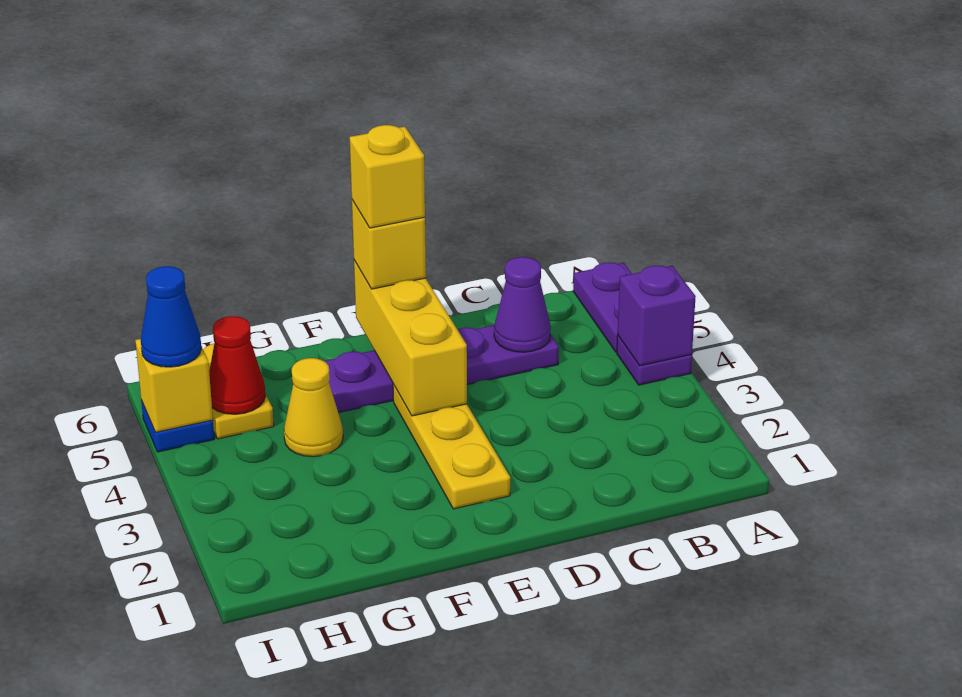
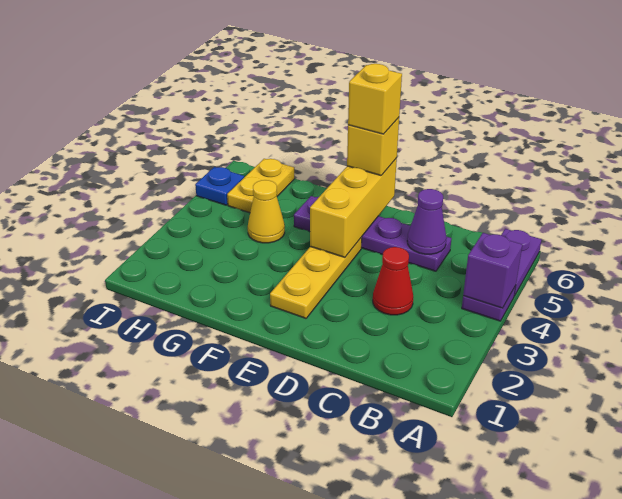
red 1x1 cone [209,316,266,414] -> red 1x1 cone moved to [373,247,413,315]
yellow 1x1 brick [135,339,213,432] -> none
blue 1x1 cone [141,266,201,367] -> none

